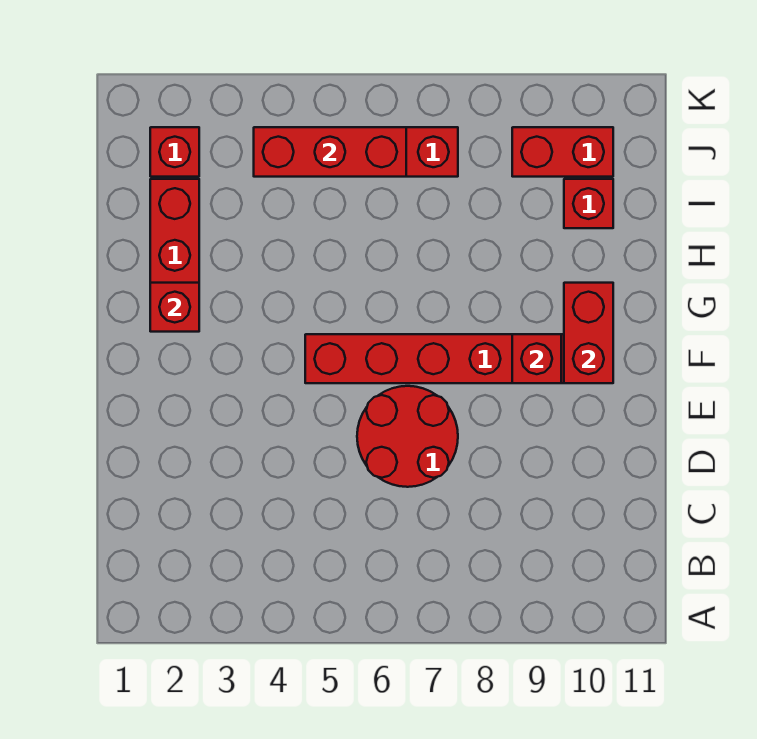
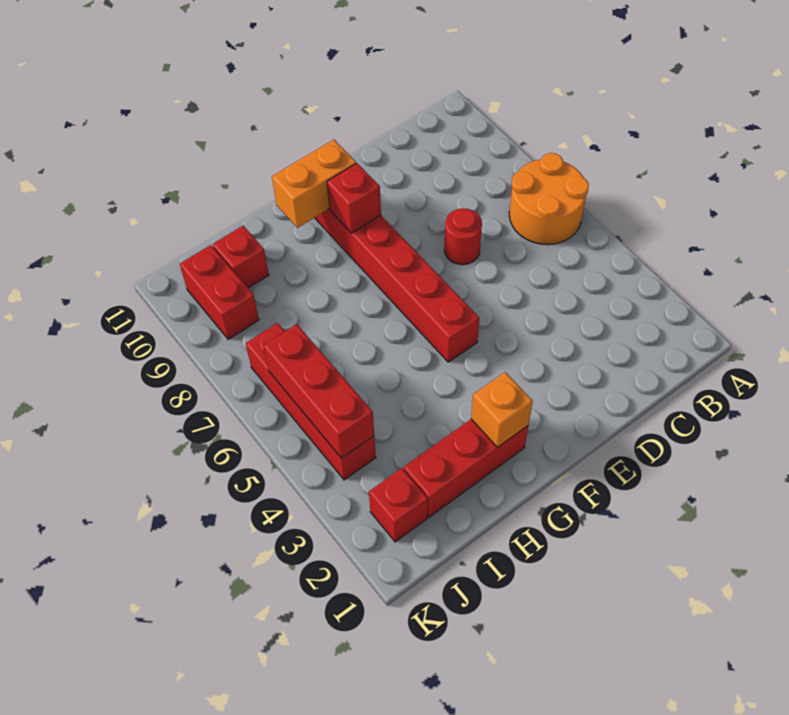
none -> orange 2x2 round brick [509,153,589,245]
red 2x2 round brick [357,386,458,487] -> red 1x1 round brick [444,208,482,265]
red 1x2 brick [564,283,613,383] -> orange 1x2 brick [272,140,356,228]
red 1x1 brick [150,283,199,332] -> orange 1x1 brick [471,372,533,447]

